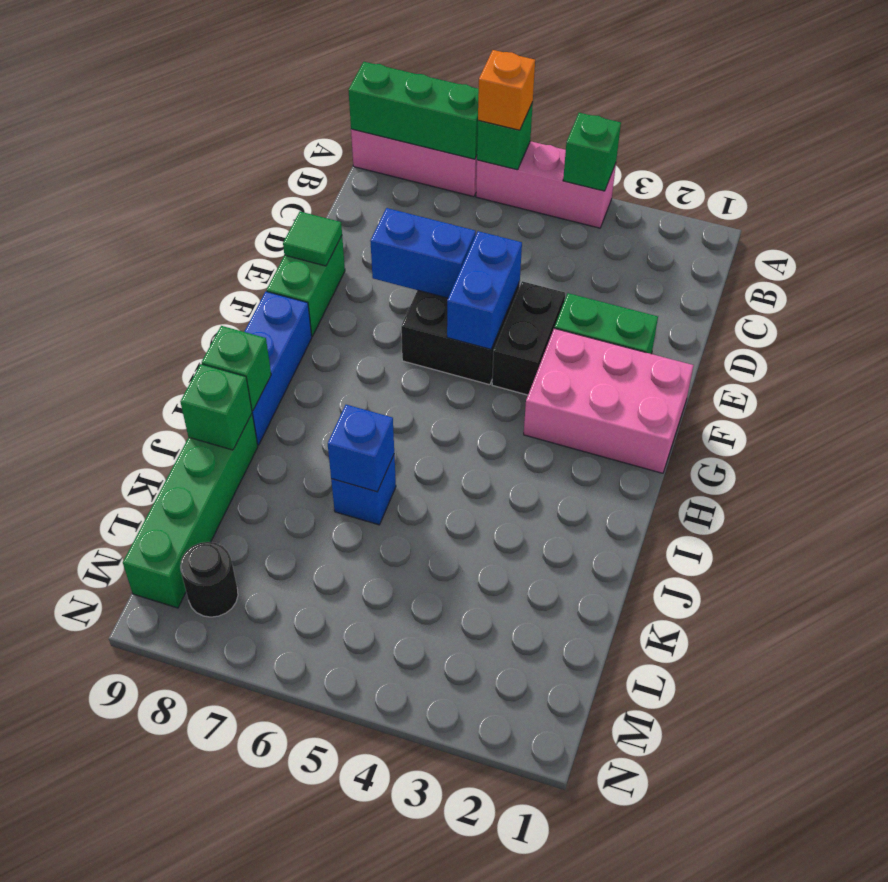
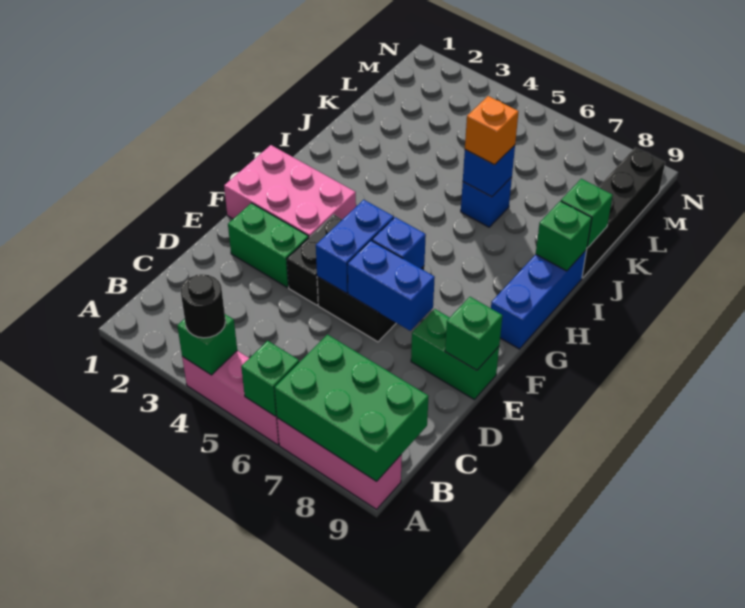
orange 1x1 brick [478,50,535,130] -> orange 1x1 brick moved to [465,96,519,165]
green 1x3 brick [349,62,479,159] -> green 2x3 brick [275,335,429,481]
green 1x2 brick [267,236,345,336] -> green 1x2 brick turned to [411,309,499,399]
green 1x1 tile [283,212,342,266] -> green 1x1 brick [445,297,502,370]
none -> blue 1x1 brick [372,217,426,269]
green 1x4 brick [123,414,258,608] -> black 1x4 brick [582,147,665,278]
black 1x1 round brick [180,542,238,617] -> black 1x1 round brick moved to [181,274,226,338]

